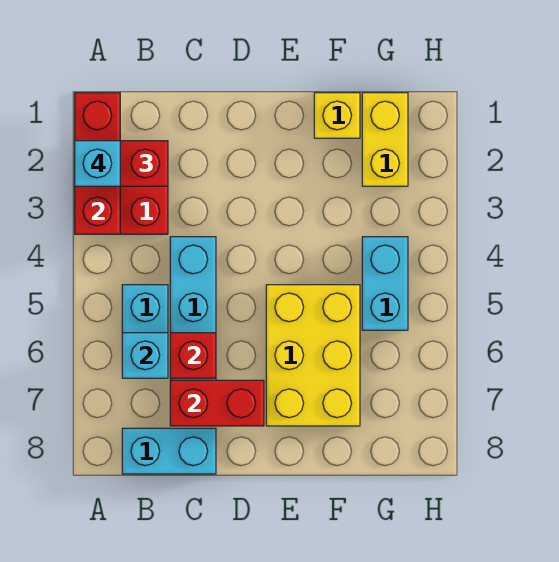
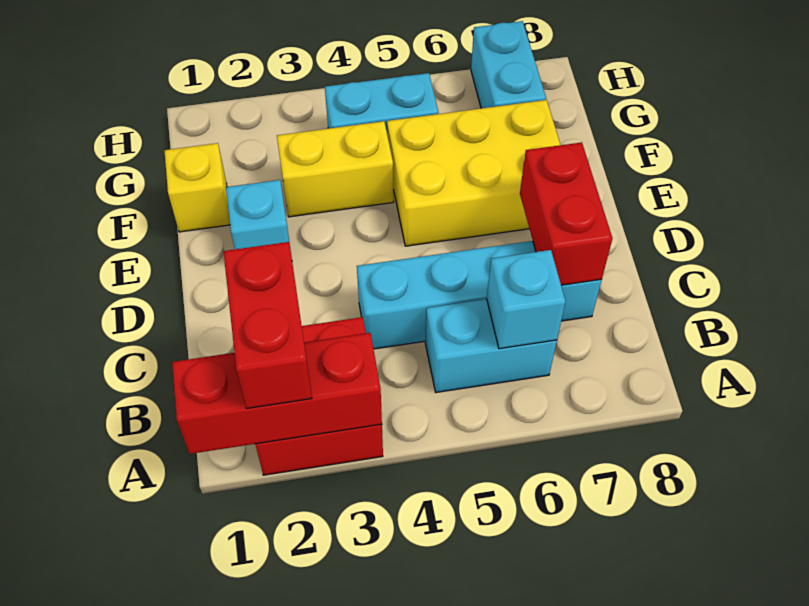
cyan 1x1 brick [75,141,120,186] -> cyan 1x1 brick moved to [226,180,289,249]
cyan 1x2 brick [122,428,216,474] -> cyan 1x2 brick moved to [471,21,546,108]
red 1x1 brick [170,333,216,378] -> none
yellow 1x2 brick [362,93,408,186] -> yellow 1x2 brick moved to [277,121,394,217]

